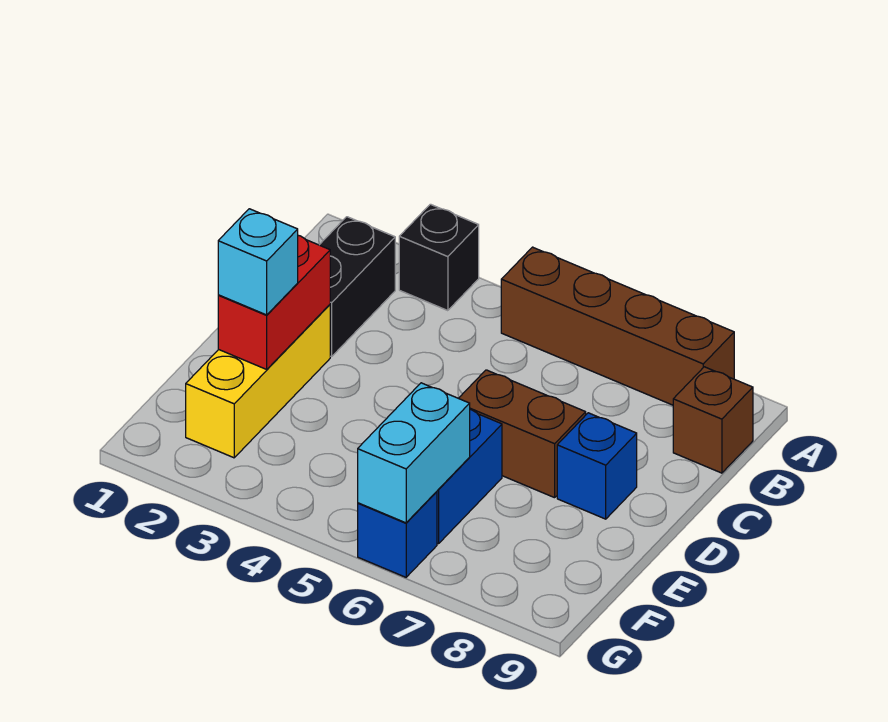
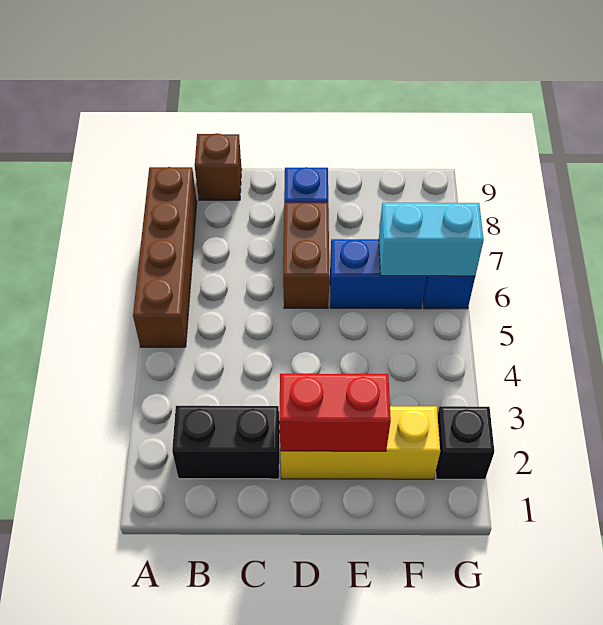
black 1x1 brick [399,204,479,311] -> black 1x1 brick moved to [436,406,494,479]
cyan 1x1 brick [218,209,298,315] -> none

